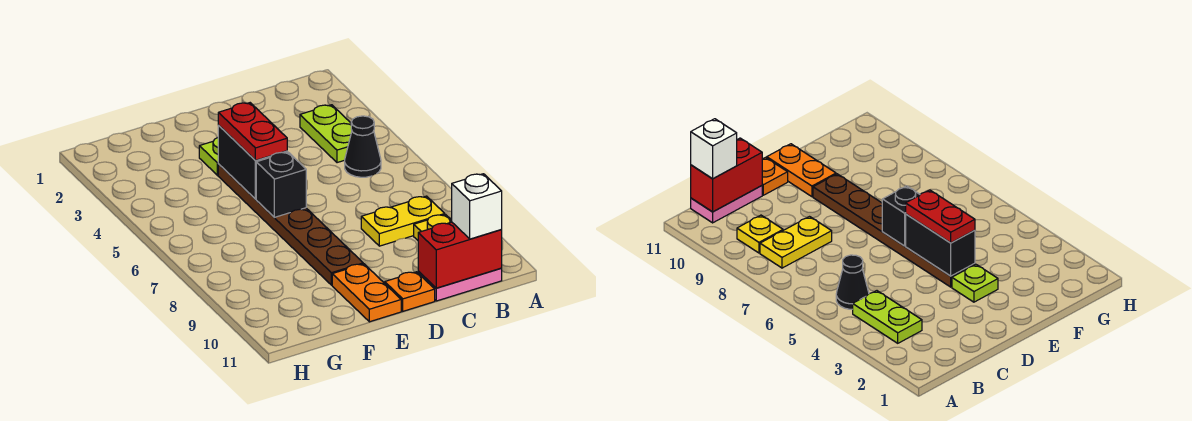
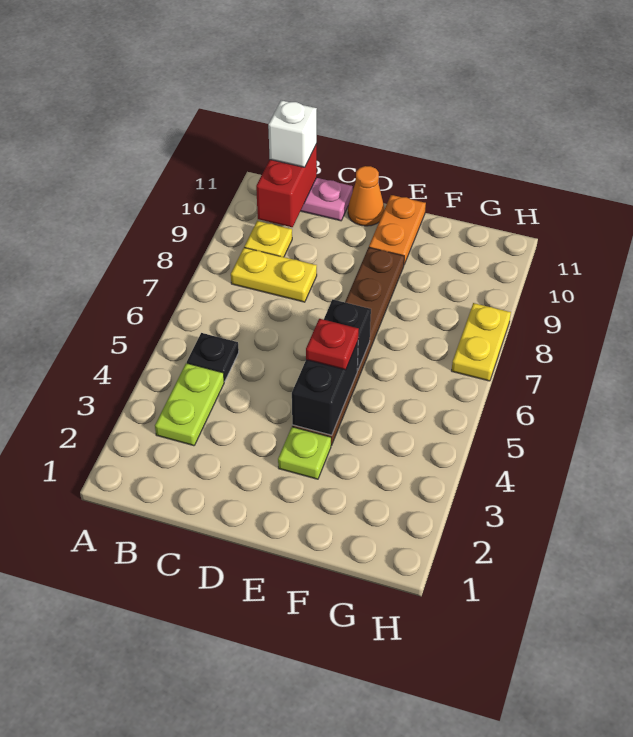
black 1x1 cone [345,116,381,177] -> black 1x1 plate [187,333,239,381]
red 1x2 brick [418,222,502,288] -> red 1x2 brick turned to [256,144,317,227]
orange 1x1 plate [385,272,435,311] -> orange 1x1 cone [348,166,384,226]
red 1x2 plate [218,103,287,161] -> red 1x1 plate [306,319,359,370]
none -> yellow 1x2 plate [452,303,511,381]

